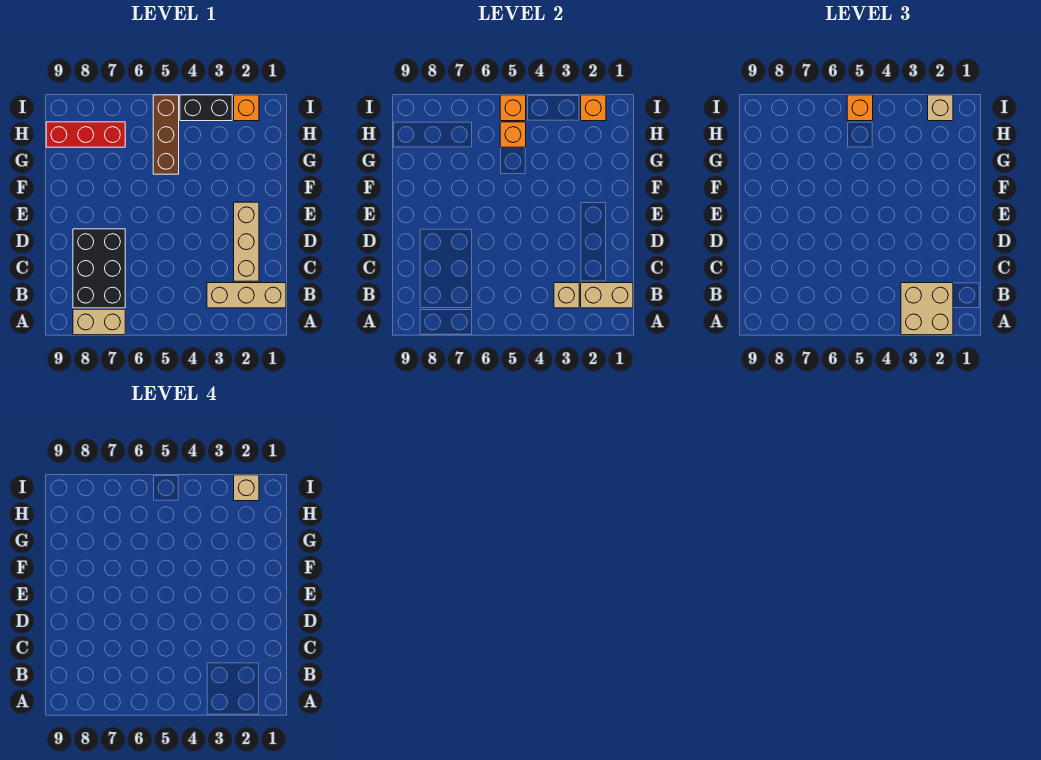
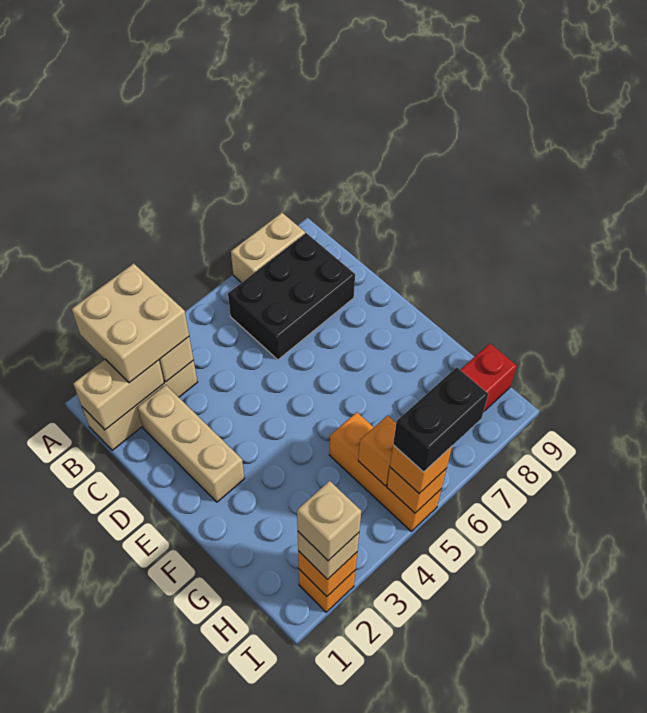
black 2x3 brick [73,229,125,308] -> black 2x3 brick turned to [228,233,355,360]
brown 1x3 brick [153,95,179,174] -> orange 1x3 brick [330,412,441,531]
black 1x2 brick [180,95,232,121] -> black 1x2 brick moved to [393,367,488,472]

